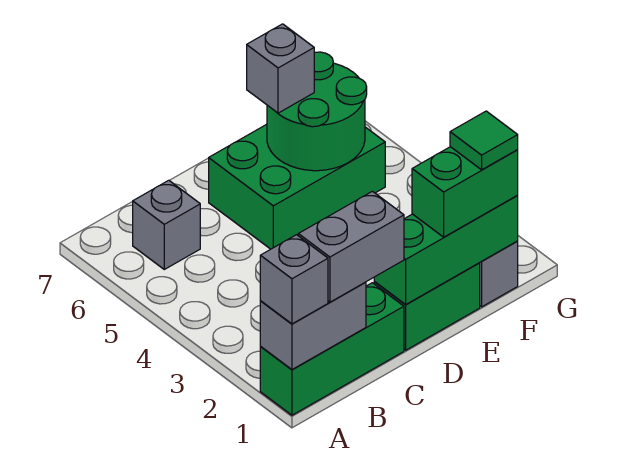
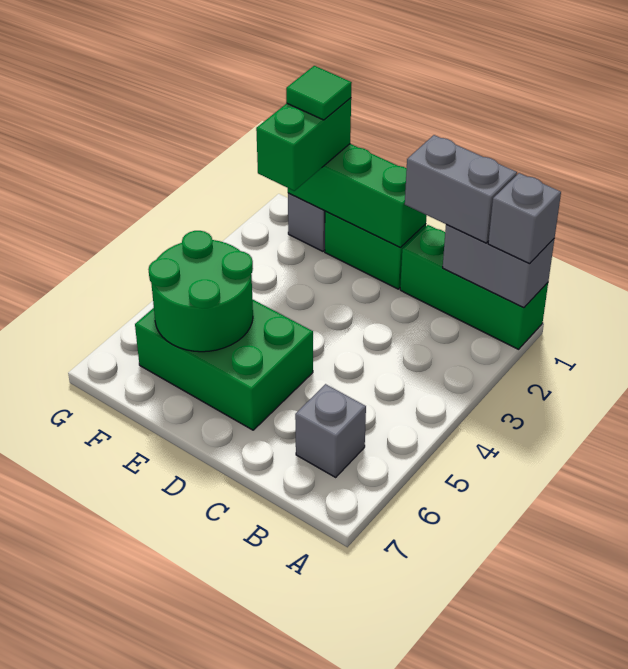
green 1x2 brick [412,147,518,237] -> green 1x2 brick turned to [256,98,351,191]
grey 1x1 brick [247,24,314,113] -> none

